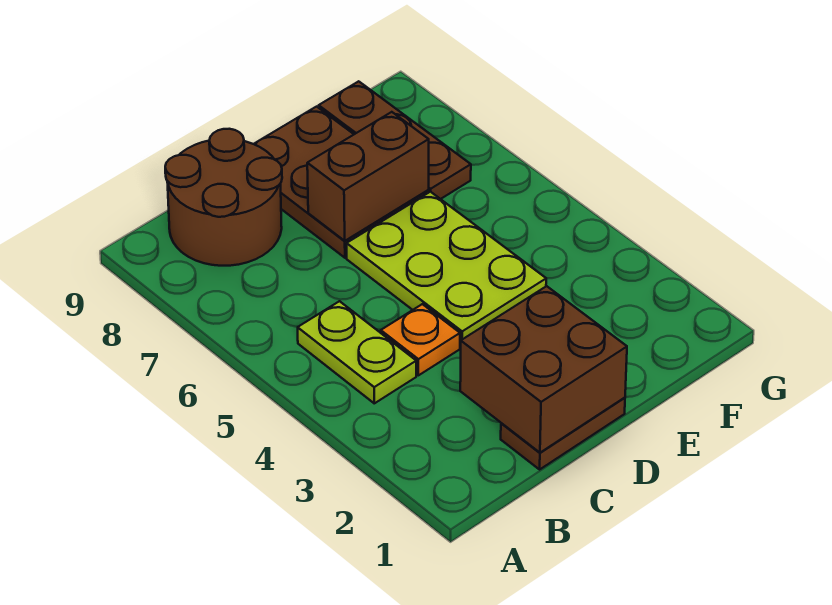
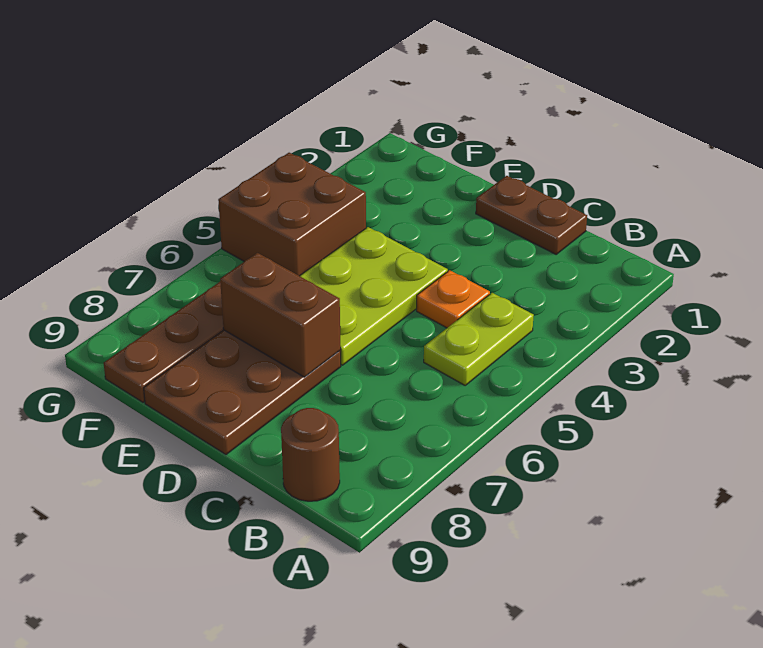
brown 2x2 round brick [165,129,282,266] -> brown 1x1 round brick [281,408,340,501]
brown 2x2 brick [460,286,627,453] -> brown 2x2 brick moved to [218,153,366,276]

